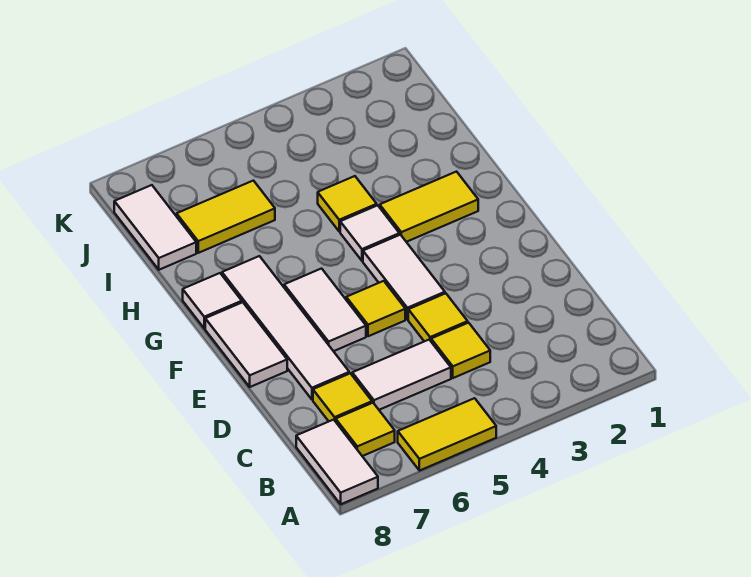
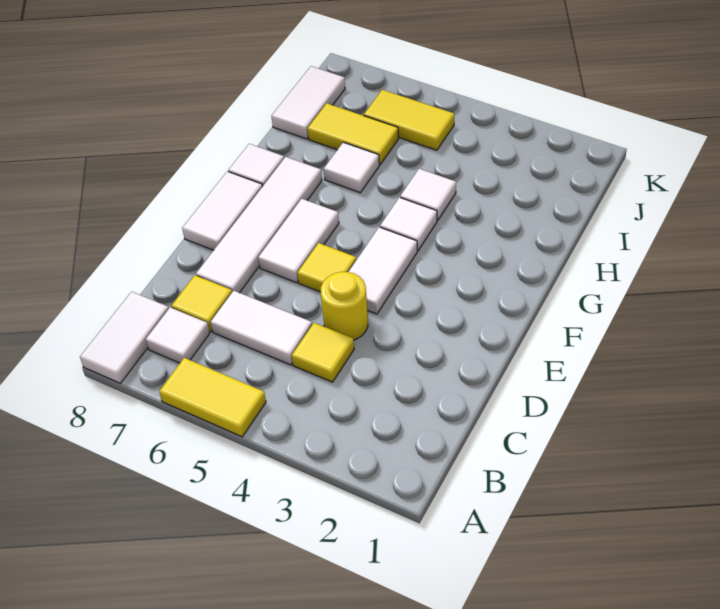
yellow 1x1 tile [336,403,395,456] -> white 1x1 tile [146,308,210,363]
yellow 1x1 tile [408,293,468,341] -> yellow 1x1 round brick [321,272,368,340]
yellow 1x2 tile [380,172,478,242] -> yellow 1x2 tile moved to [364,90,454,150]
yellow 1x1 tile [318,176,377,231] -> white 1x1 tile [400,169,456,221]
none -> white 1x1 tile [324,142,379,193]

